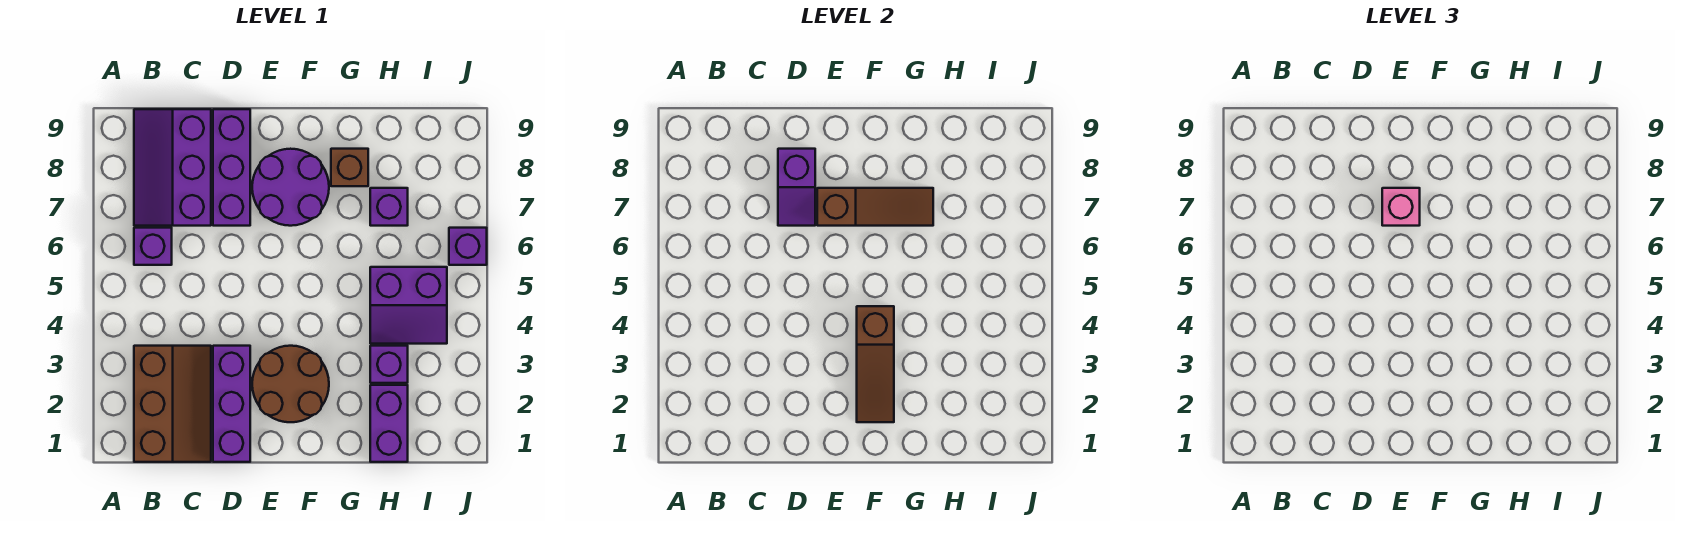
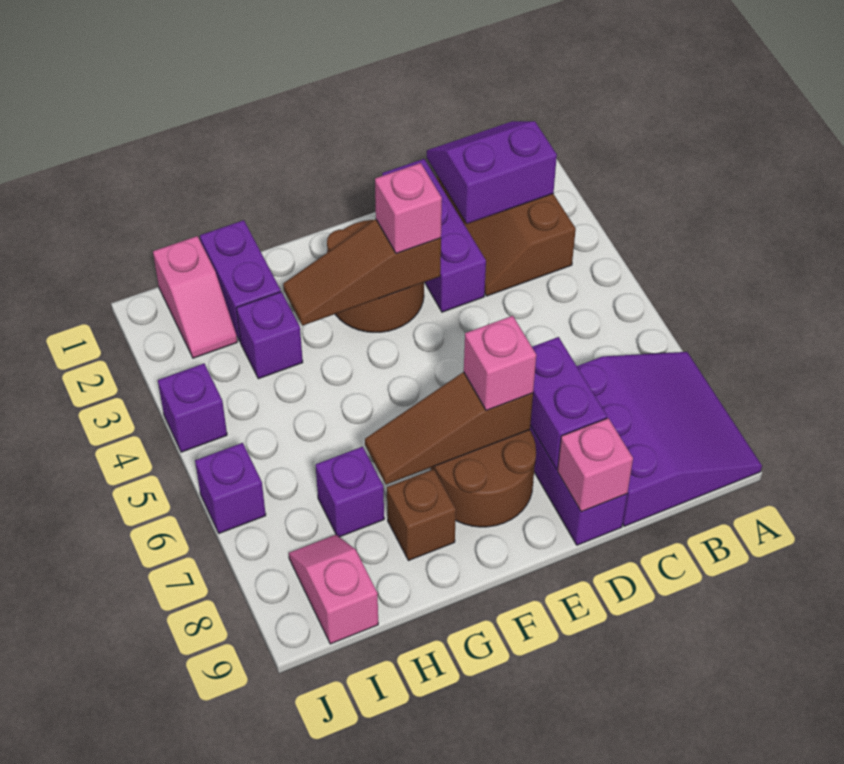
purple 1x1 brick [134,228,172,265] -> purple 1x1 brick moved to [158,364,227,452]
purple 2x3 slope [134,109,211,226] -> purple 3x3 slope [577,352,762,526]
purple 1x2 slope [778,149,815,226] -> purple 1x2 brick [530,337,607,470]
none -> pink 1x1 brick [558,418,633,512]
none -> pink 1x1 brick [375,163,442,254]
purple 2x2 round brick [252,149,329,226] -> brown 2x2 round brick [431,430,536,527]
brown 1x3 slope [857,306,894,422] -> brown 1x3 slope turned to [283,219,441,326]
purple 2x2 slope [370,267,447,344] -> purple 2x2 slope moved to [427,121,557,224]
none -> pink 1x2 slope [153,236,237,358]
none -> pink 1x2 slope [289,535,378,644]

